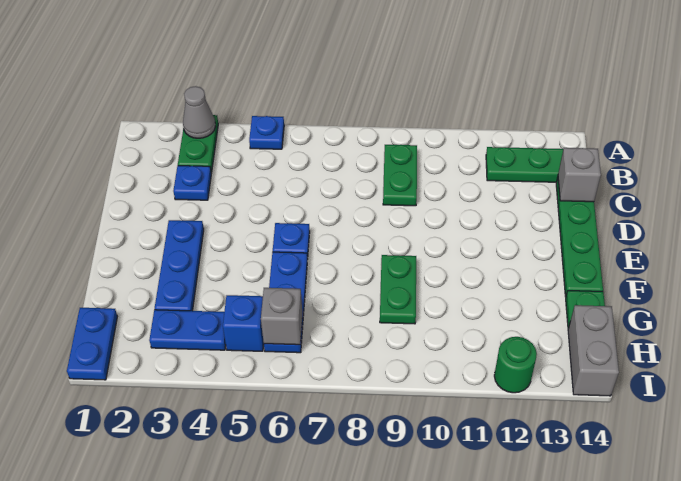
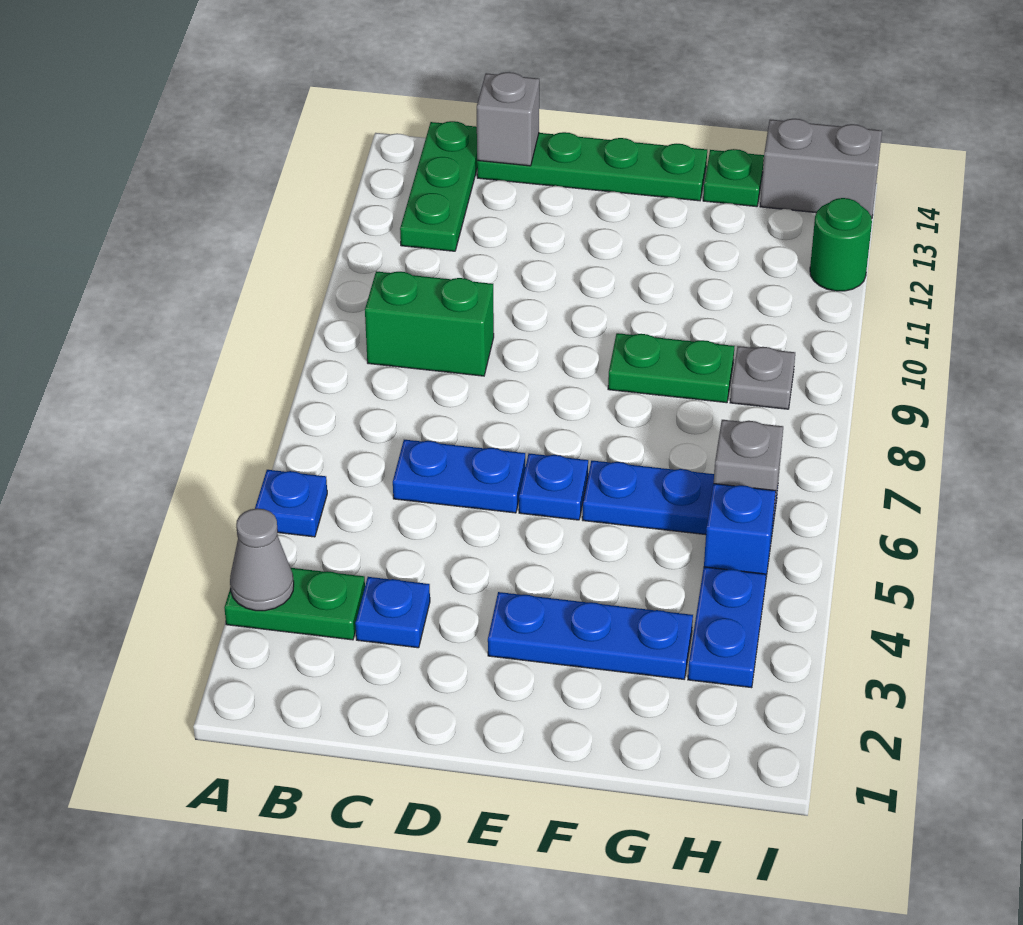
green 1x2 plate [383,145,417,206] -> green 1x2 brick [365,271,494,376]
blue 1x2 plate [67,308,117,380] -> blue 1x2 plate moved to [393,440,525,513]
none -> grey 1x1 plate [730,346,795,409]

